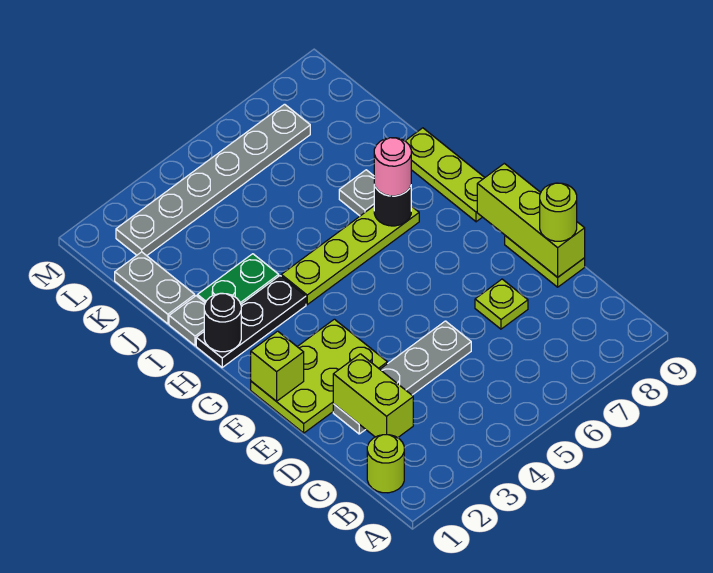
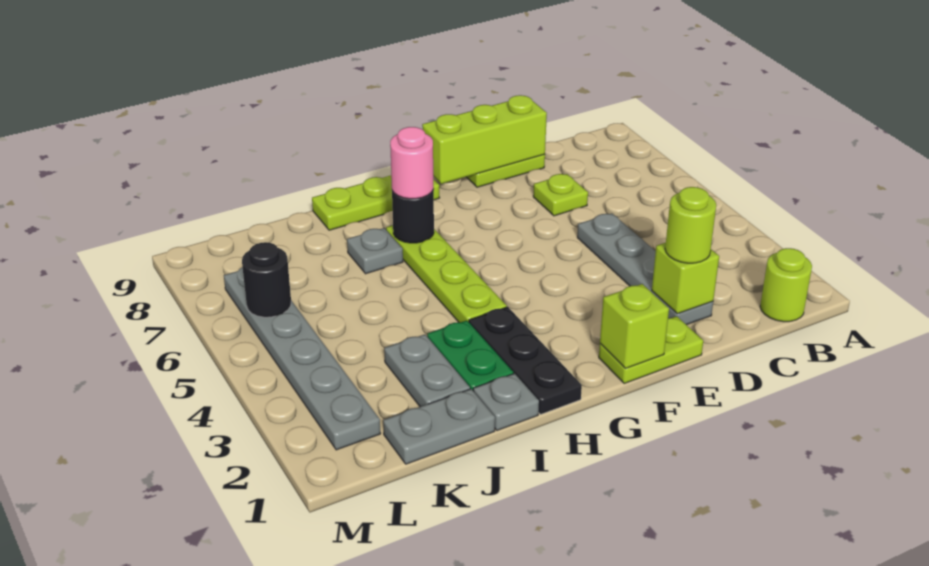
lime 1x2 brick [333,354,413,438] -> lime 1x1 brick [652,243,719,314]
lime 1x1 round brick [540,183,577,241] -> lime 1x1 round brick moved to [665,187,716,263]
lime 2x3 plate [251,319,387,433] -> lime 1x2 plate [599,316,703,384]
black 1x1 round brick [204,293,241,352] -> black 1x1 round brick moved to [242,242,291,317]
none -> grey 1x2 plate [384,334,470,407]

